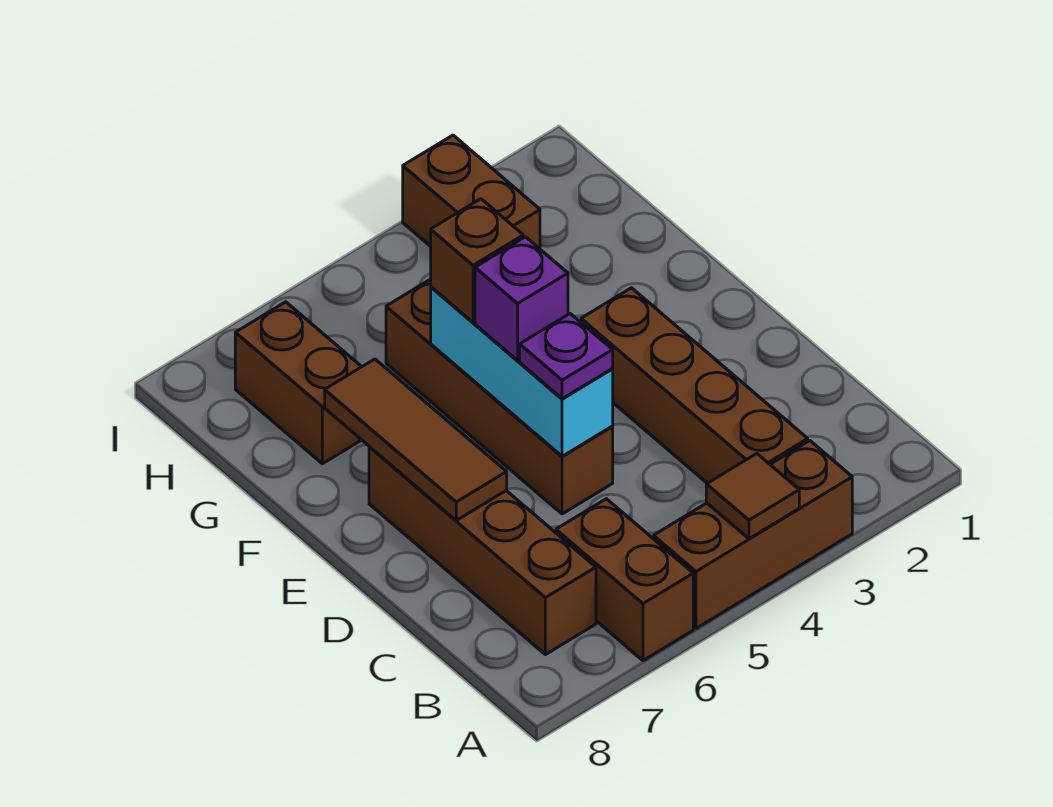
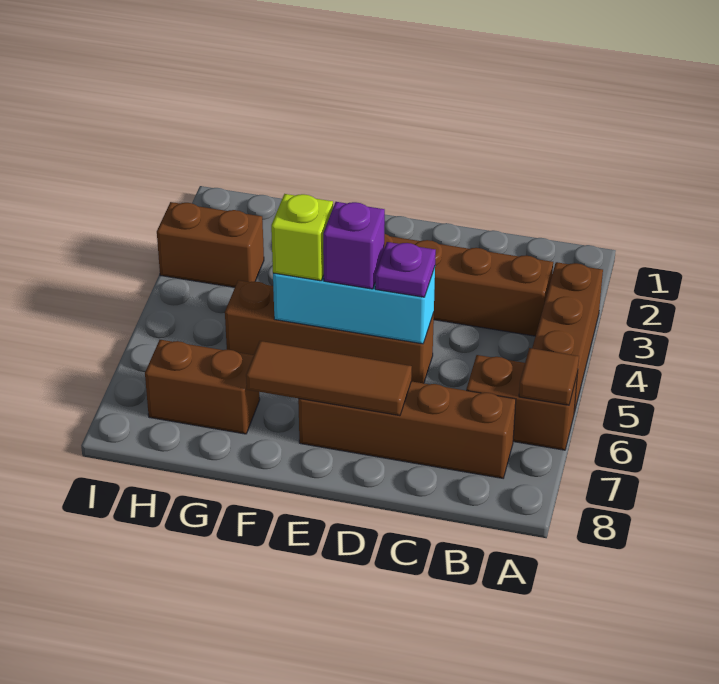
brown 1x1 tile [706,454,799,539] -> brown 1x1 tile moved to [519,348,579,405]
brown 1x1 brick [431,199,523,322] -> lime 1x1 brick [271,194,333,281]

